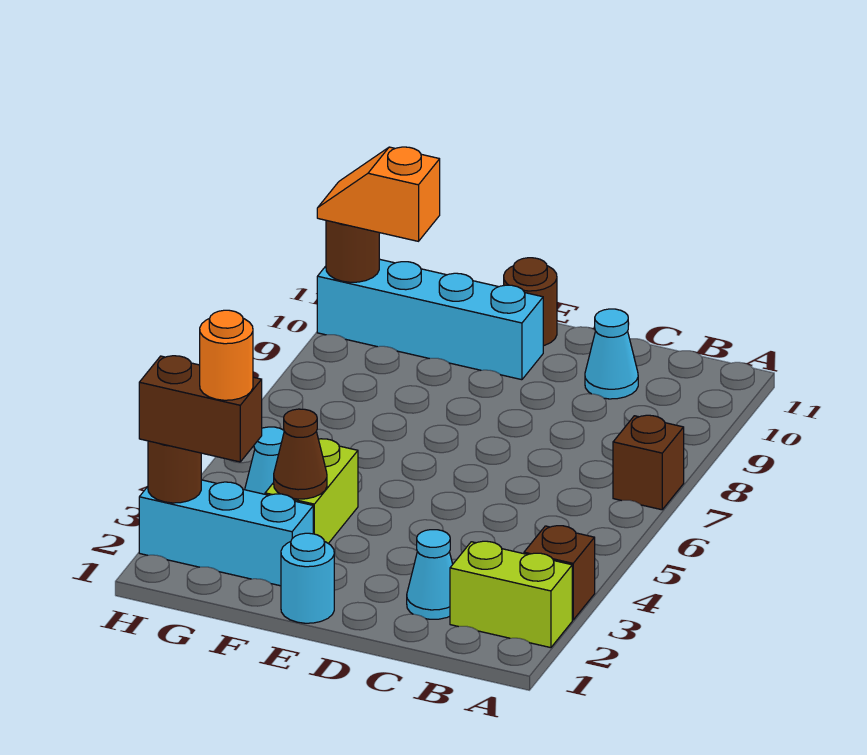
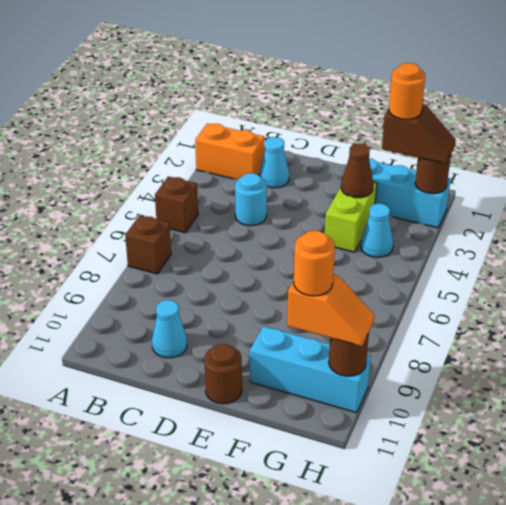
lime 1x2 brick [450,541,572,648] -> orange 1x2 brick [195,123,264,180]
brown 1x1 brick [524,526,595,620] -> brown 1x1 brick moved to [155,176,198,233]
cyan 1x1 round brick [281,533,334,623] -> cyan 1x1 round brick moved to [235,173,267,226]
cyan 1x4 brick [317,259,543,380] -> cyan 1x3 brick [250,326,371,413]
brown 1x2 brick [139,356,262,462] -> brown 1x2 slope [382,104,456,164]
none -> orange 1x1 round brick [294,231,335,296]

